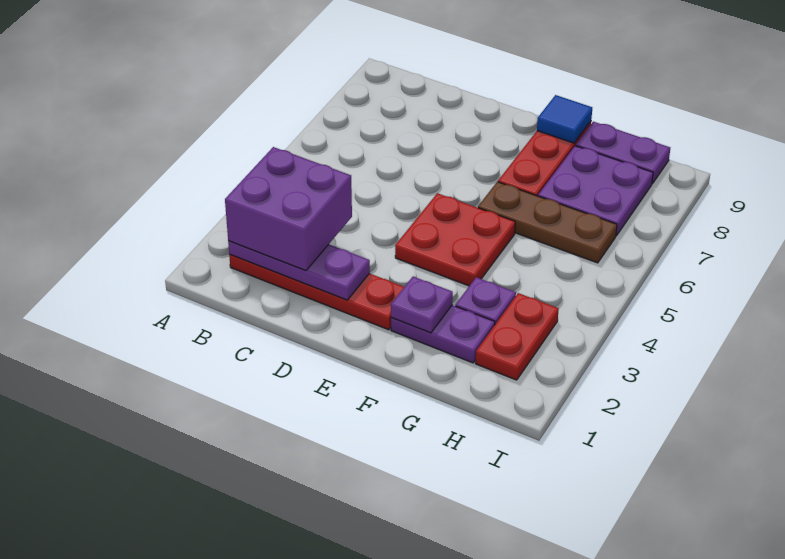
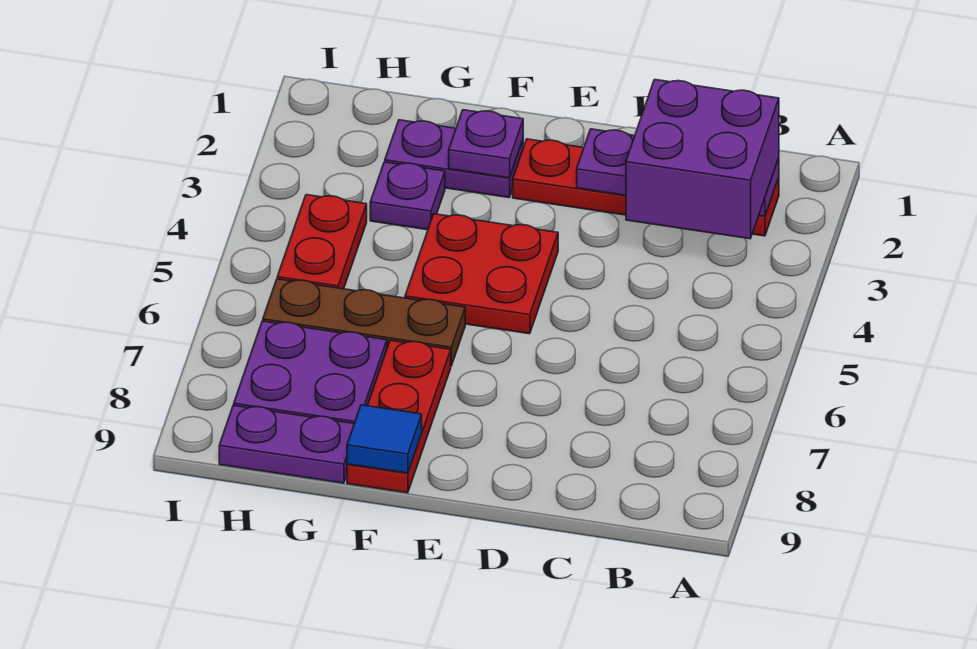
red 1x2 plate [476,293,559,380] -> red 1x2 plate moved to [277,195,367,289]

